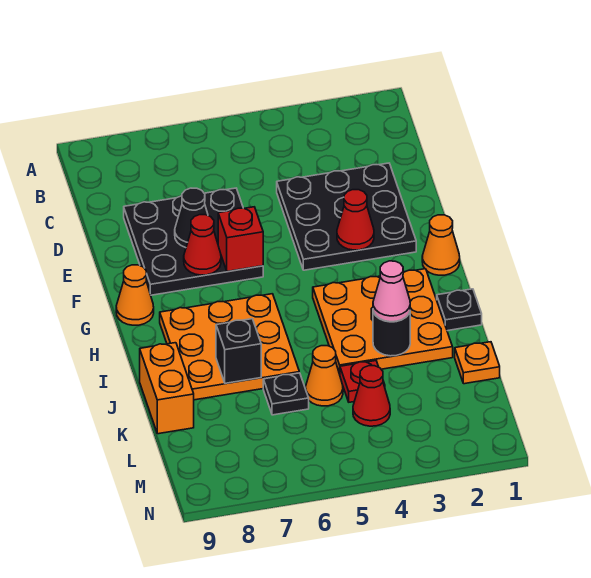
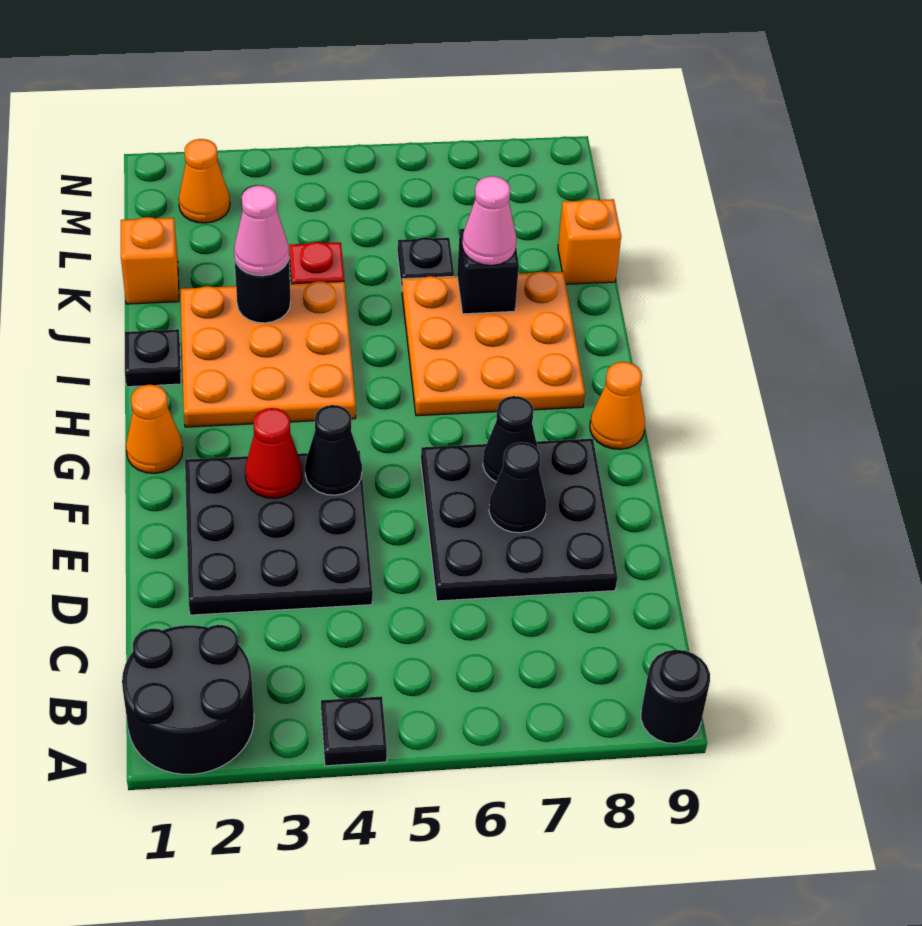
none -> black 2x2 round brick [122,625,254,774]
none -> black 1x1 plate [321,696,387,766]
none -> black 1x1 round brick [641,650,710,743]
none -> black 1x1 cone [305,405,362,495]
red 1x1 brick [218,207,263,271] -> none
red 1x1 cone [184,215,221,275] -> black 1x1 cone [483,396,538,482]
none -> pink 1x1 cone [462,176,516,265]
orange 1x2 brick [140,343,194,434] -> orange 1x1 brick [558,199,621,284]
orange 1x1 plate [455,342,500,384] -> orange 1x1 brick [121,217,179,304]
orange 1x1 cone [306,346,343,406] -> orange 1x1 cone moved to [179,139,230,223]
red 1x1 cone [353,366,390,426] -> none

